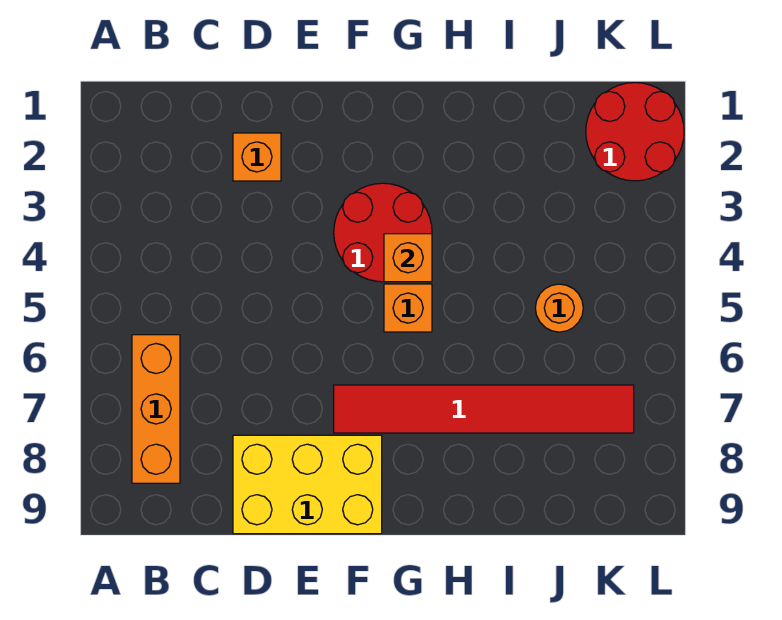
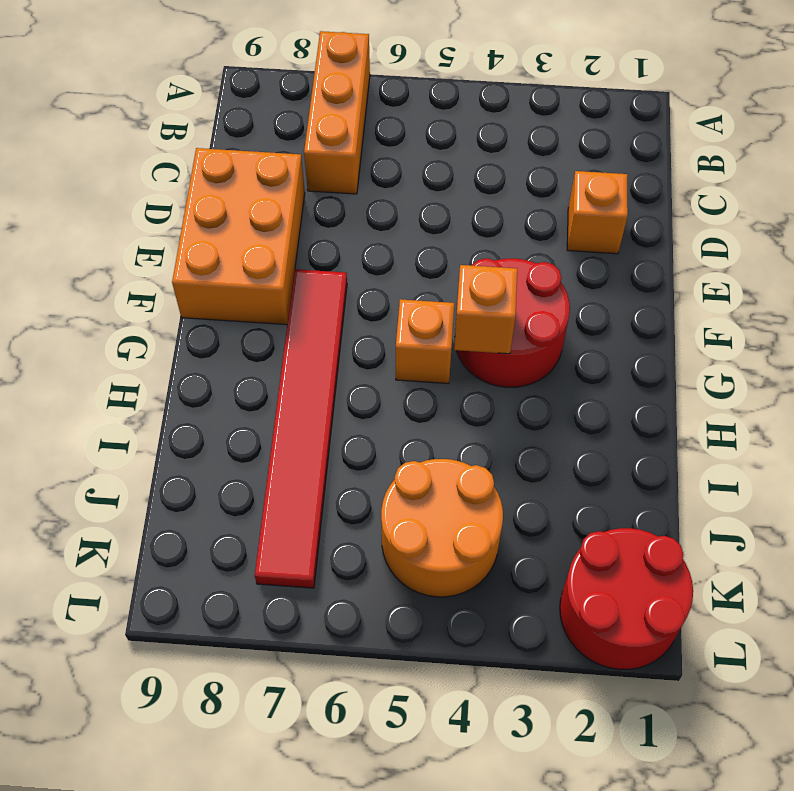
orange 1x3 brick [132,335,180,483] -> orange 1x3 brick turned to [304,31,370,194]
yellow 2x3 brick [233,435,382,534] -> orange 2x3 brick [172,148,305,325]
orange 1x1 round brick [535,284,583,332] -> orange 2x2 round brick [381,459,503,597]

